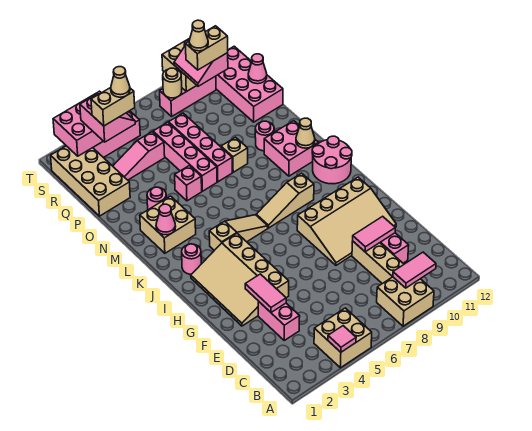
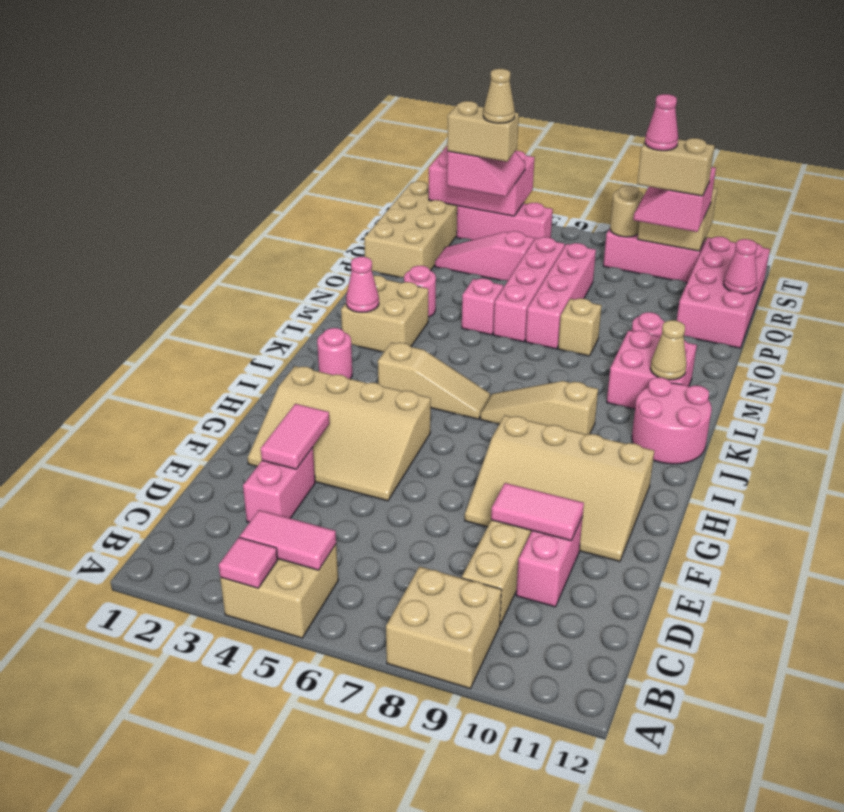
pink 1x2 tile [393,252,436,288] -> pink 1x2 tile moved to [240,510,336,570]
tan 3x4 slope [191,234,289,326] -> tan 3x4 slope turned to [248,366,431,501]
tan 1x1 cone [189,20,208,51] -> pink 1x1 cone [645,94,678,151]

